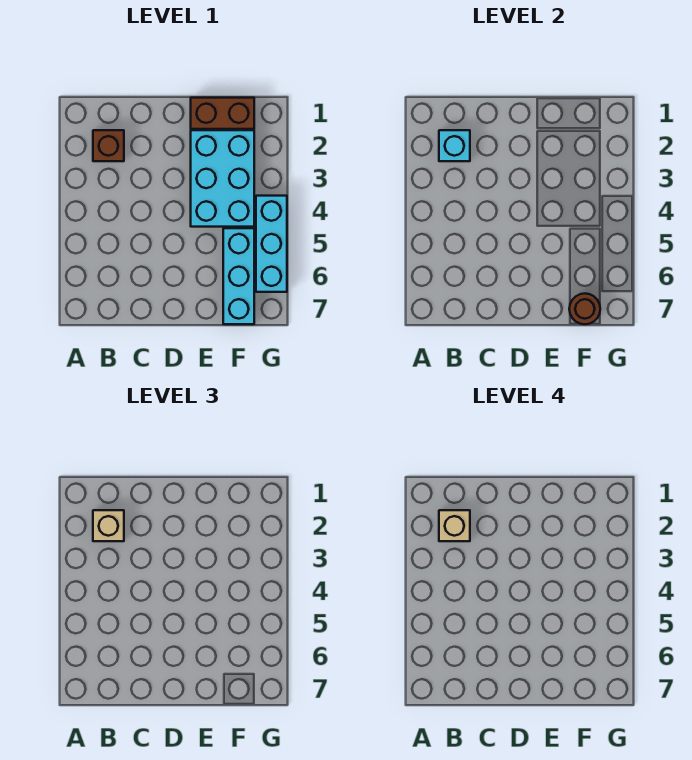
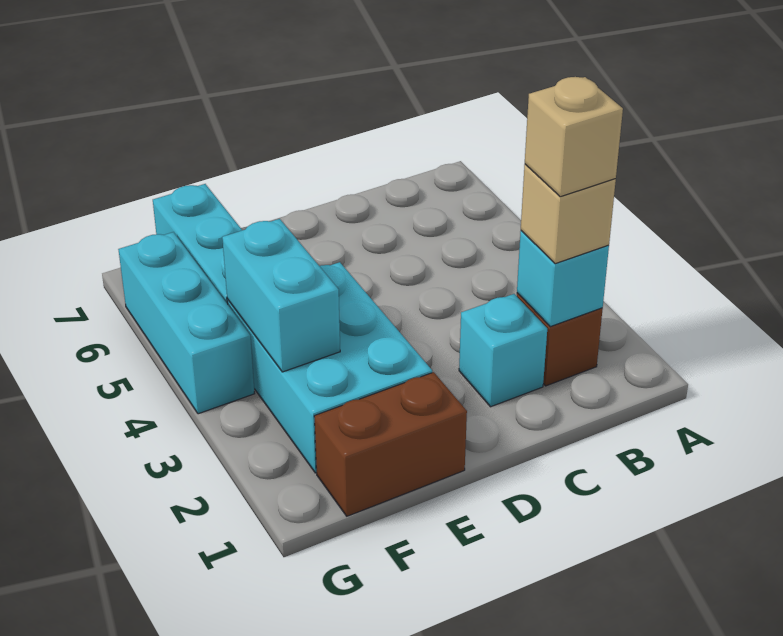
none -> cyan 1x1 brick [459,294,547,407]
none -> cyan 1x2 brick [222,219,340,372]
brown 1x1 round brick [569,294,600,324] -> none

